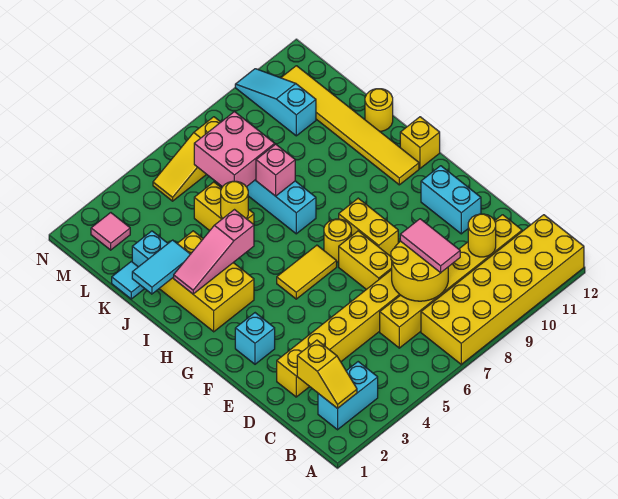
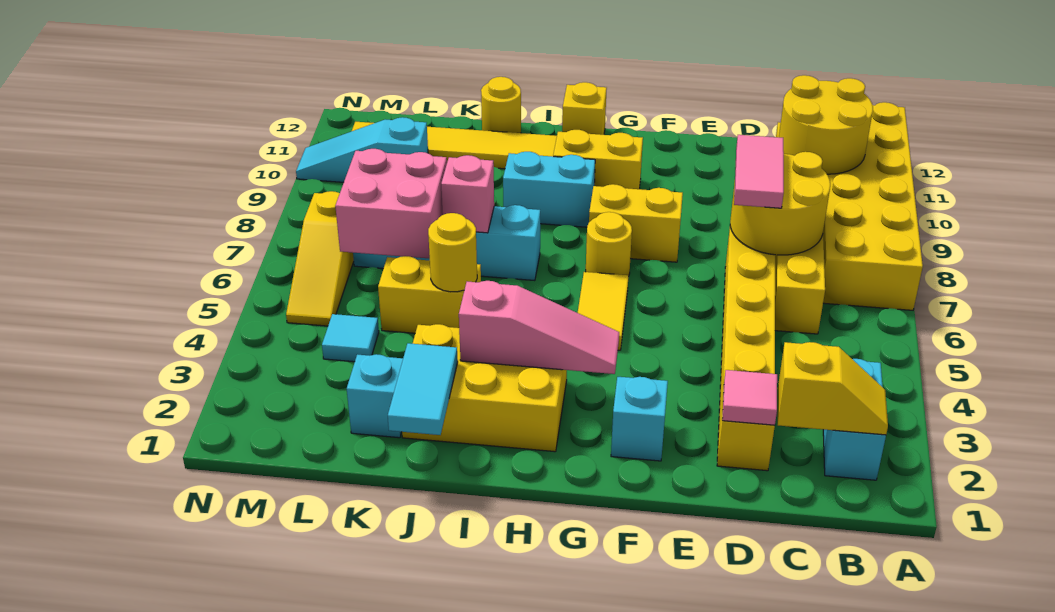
pink 1x2 tile [400,219,460,273] -> pink 1x2 tile turned to [734,135,784,208]
yellow 1x1 round brick [468,214,496,257] -> yellow 2x2 round brick [779,75,873,174]
yellow 1x2 brick [339,231,392,289] -> yellow 1x2 brick moved to [553,130,643,189]
cyan 1x2 brick [421,166,481,234] -> cyan 1x2 brick moved to [503,152,595,227]
pink 1x3 slope [174,210,254,294] -> pink 1x3 slope turned to [459,281,619,374]
cyan 1x1 tile [112,261,145,299] -> cyan 1x1 tile moved to [322,314,379,362]
pink 1x1 tile [91,213,130,250] -> pink 1x1 tile moved to [722,370,777,426]

